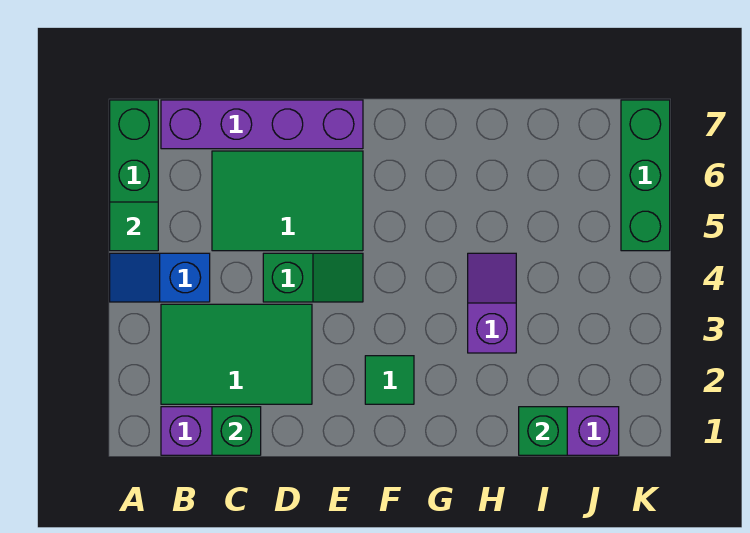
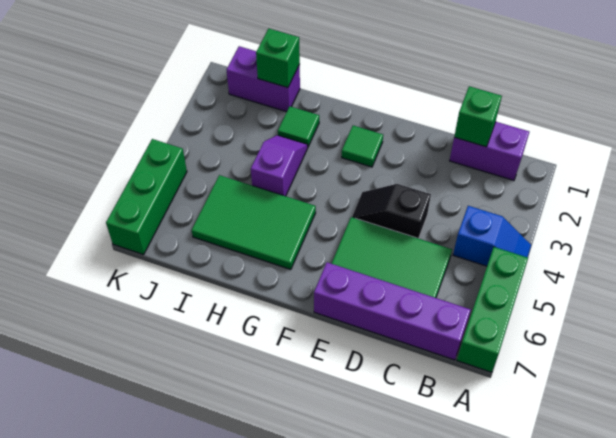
green 1x1 tile [110,202,158,251] -> green 1x1 tile moved to [278,106,319,147]
green 2x3 tile [161,304,312,404] -> green 2x3 tile moved to [192,175,316,270]
green 1x2 slope [263,253,363,302] -> black 1x2 slope [352,184,431,239]
purple 1x2 slope [468,253,516,353] -> purple 1x2 slope turned to [251,135,308,196]

